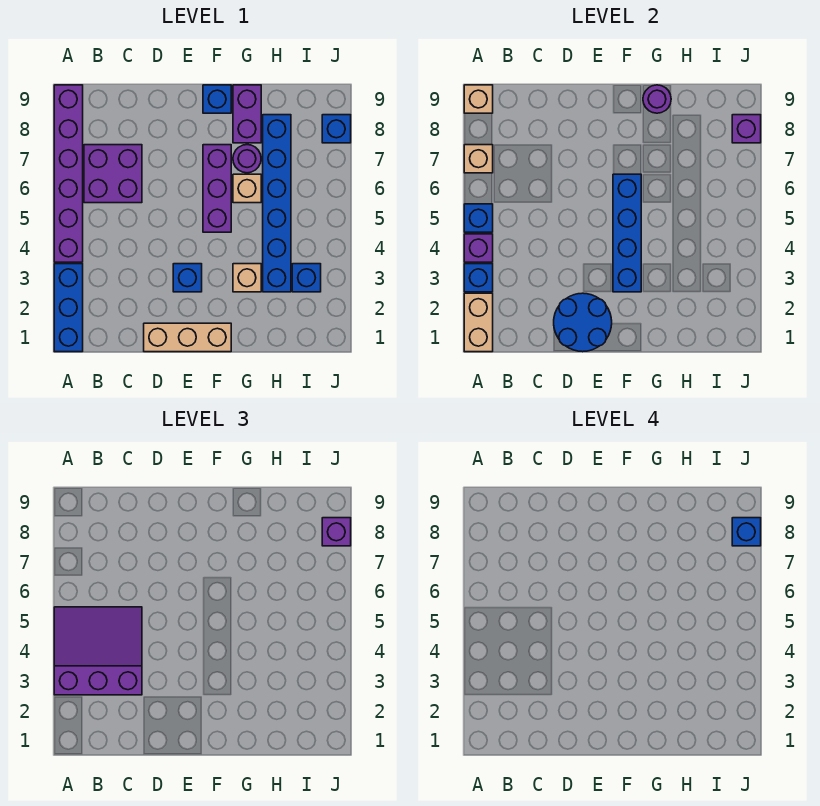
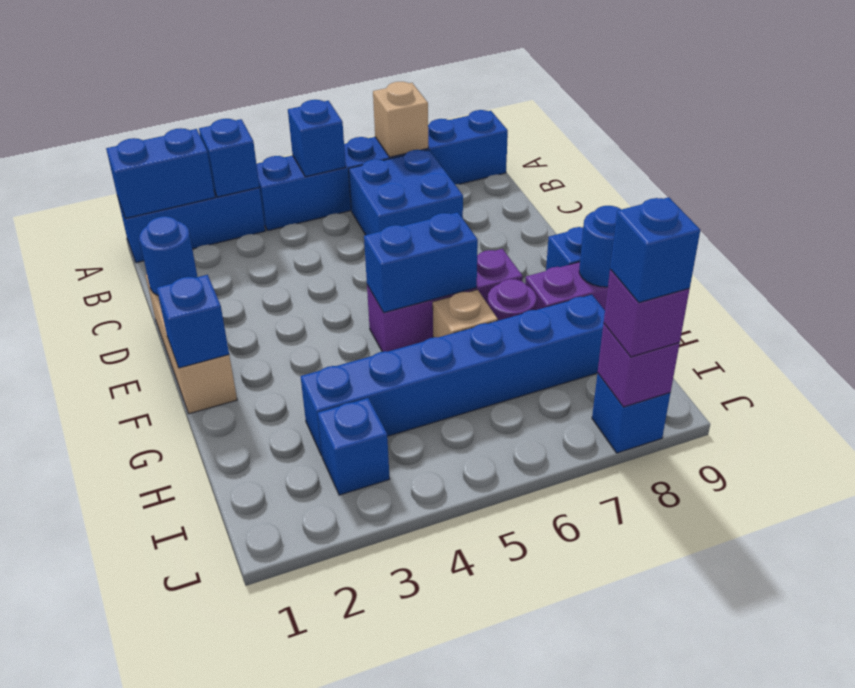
tan 1x2 brick [464,293,493,352] -> blue 1x2 brick [106,128,215,218]
purple 3x3 slope [54,607,142,695] -> none
purple 1x6 brick [54,85,83,262] -> blue 1x6 brick [257,110,508,231]
purple 1x1 brick [464,234,493,262] -> none
tan 1x1 brick [464,85,493,113] -> none
purple 2x2 brick [84,145,142,203] -> blue 2x2 brick [349,150,463,235]
blue 2x2 round brick [554,293,612,352] -> blue 1x1 round brick [139,216,197,295]
blue 1x1 brick [173,264,202,292] -> blue 1x1 brick moved to [157,275,229,368]
blue 1x4 brick [613,174,641,292] -> blue 1x2 brick [364,212,478,313]
tan 1x1 brick [233,264,261,292] -> none
purple 1x1 round brick [643,85,671,113] -> blue 1x1 round brick [579,206,621,287]

